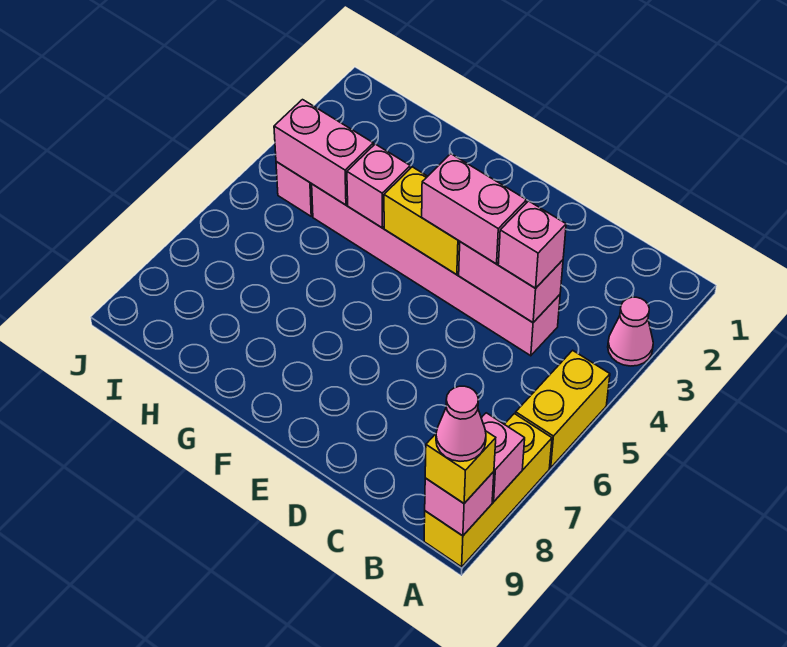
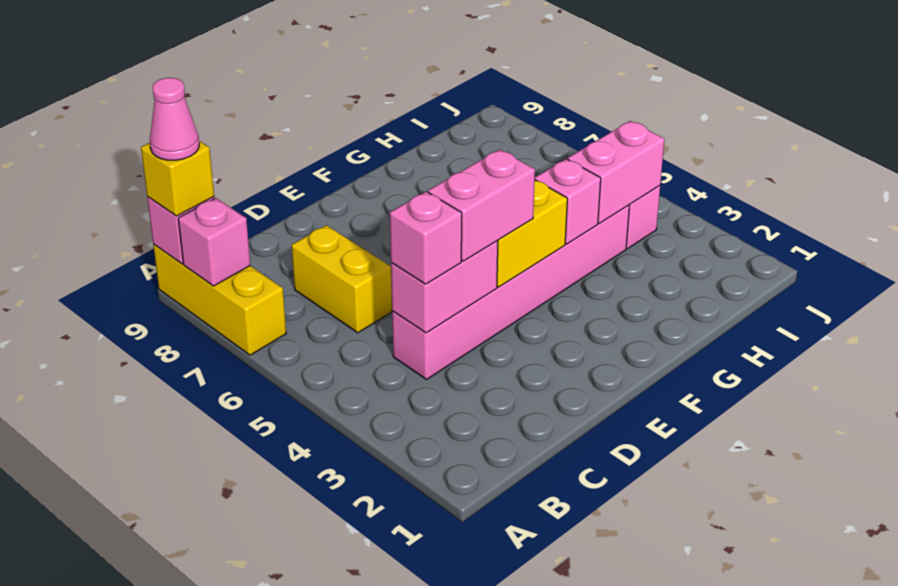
pink 1x1 cone [608,297,653,366] -> none
yellow 1x2 brick [516,350,610,468] -> yellow 1x2 brick moved to [292,225,392,333]

